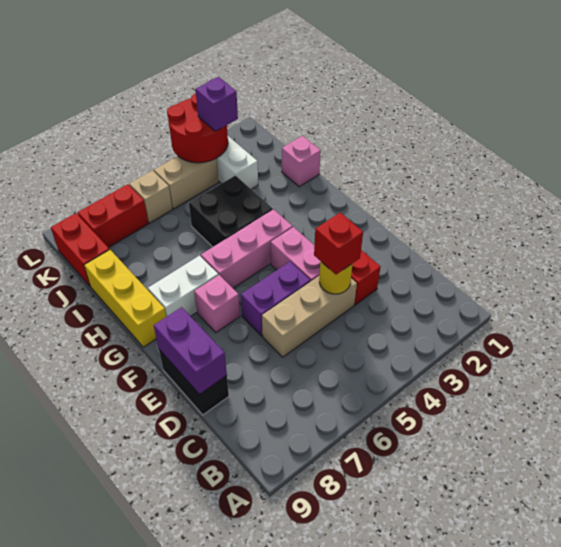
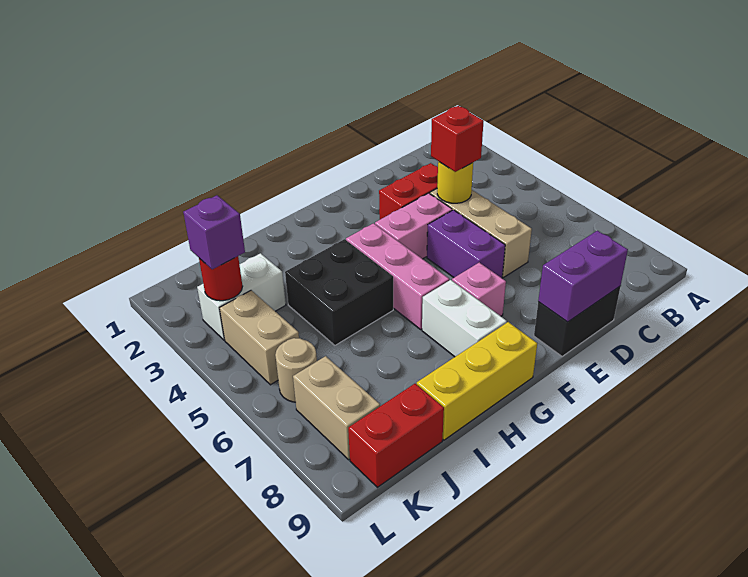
pink 1x1 brick [282,136,321,187] -> none
red 2x2 round brick [167,93,228,163] -> red 1x1 round brick [199,256,243,301]
tan 1x1 brick [129,170,172,223] -> tan 1x1 round brick [275,338,317,402]
red 1x2 brick [78,184,149,248] -> tan 1x2 brick [293,356,380,460]

